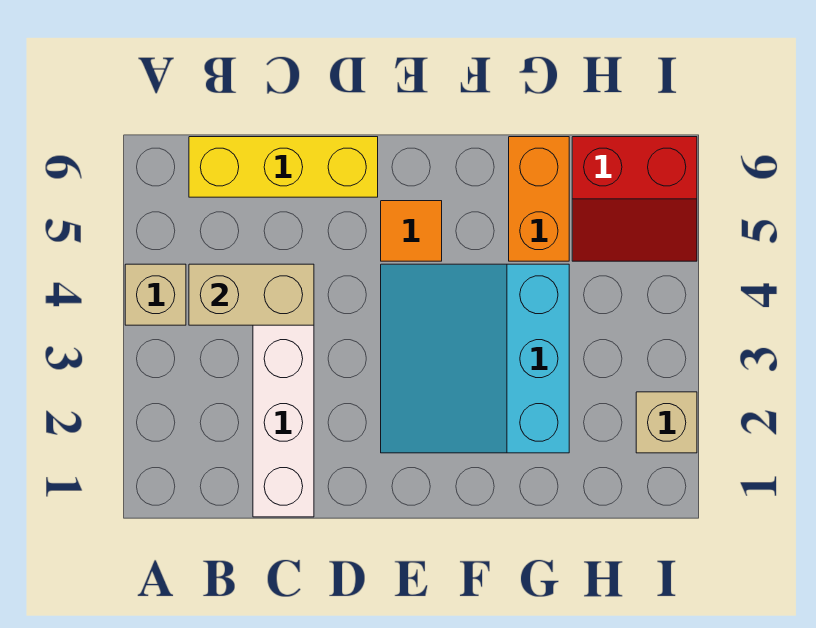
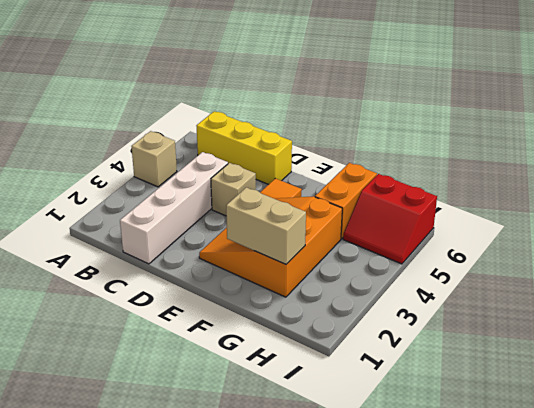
tan 1x2 brick [189,264,314,325] -> tan 1x2 brick moved to [226,187,306,264]
cyan 3x3 slope [381,264,569,453] -> orange 3x3 slope [199,196,342,297]
tan 1x1 brick [636,392,697,453] -> tan 1x1 brick moved to [211,163,256,216]

